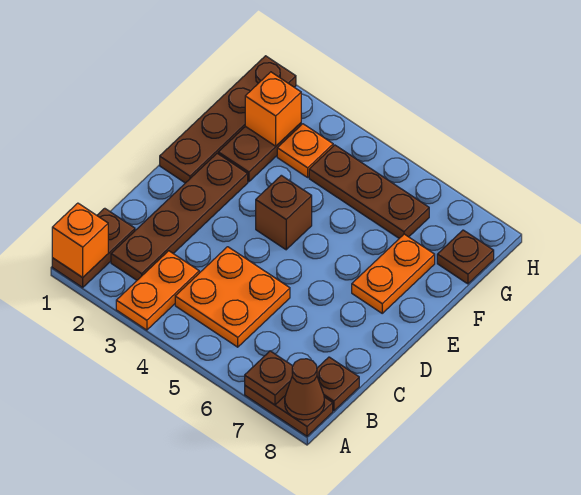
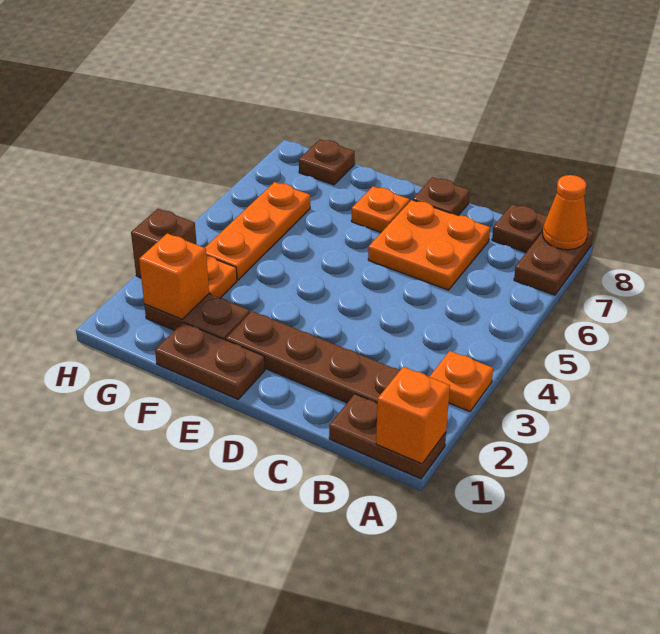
orange 1x2 plate [116,251,199,330] -> orange 1x1 plate [429,351,493,412]
brown 1x1 plate [245,351,293,405] -> brown 1x1 plate moved to [413,177,470,216]
brown 1x1 cone [285,359,324,420] -> orange 1x1 cone [543,175,588,250]
orange 2x2 plate [175,247,290,347] -> orange 2x2 plate moved to [368,200,490,290]
brown 1x4 plate [160,56,296,183] -> brown 1x2 plate [155,322,265,399]
brown 1x1 brick [256,175,312,250] -> brown 1x1 brick moved to [131,209,197,278]
orange 1x2 plate [352,234,435,313] -> orange 1x1 plate [351,186,410,232]
brown 1x3 plate [309,145,429,238] -> orange 1x3 plate [205,182,310,280]

